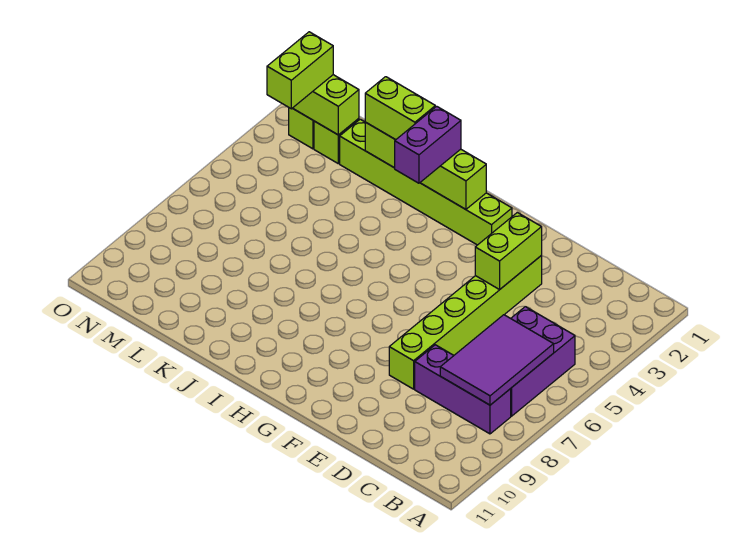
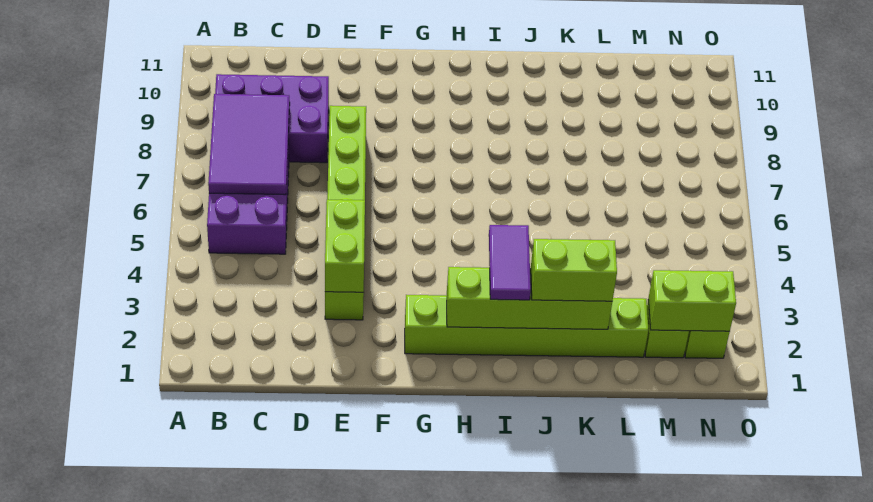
purple 1x3 brick [415,345,511,434] -> purple 2x3 brick [215,74,329,163]
purple 1x2 brick [395,106,461,183] -> purple 1x2 tile [489,225,531,300]
lime 1x2 brick [267,32,333,109] -> none

